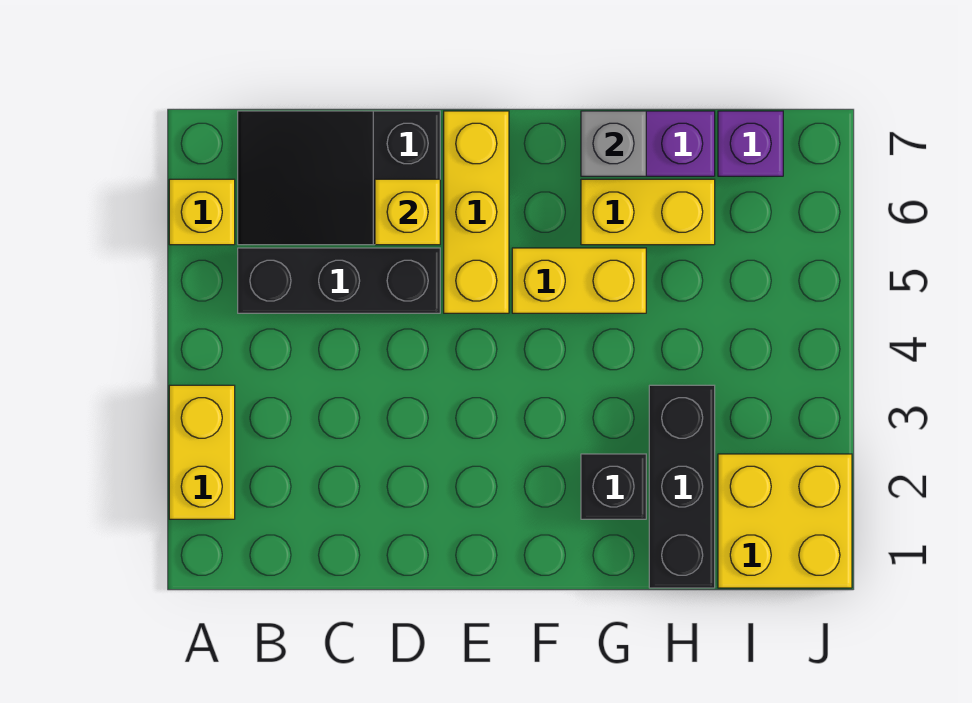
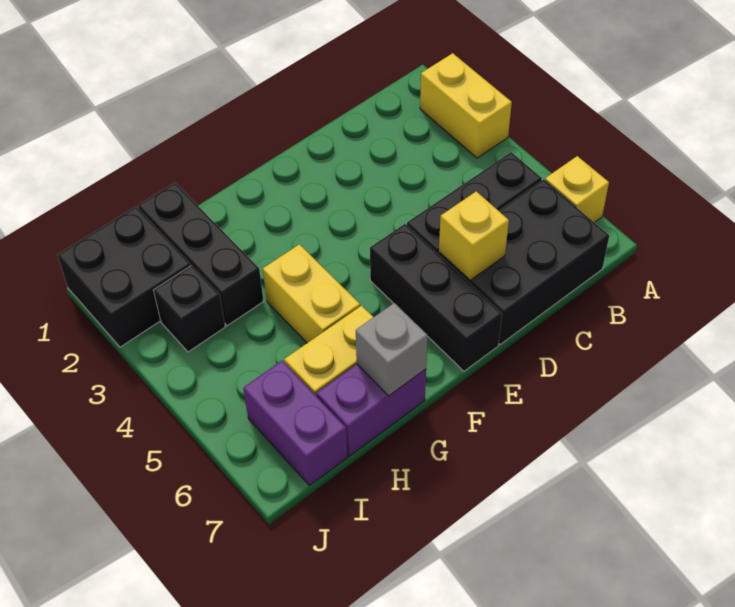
black 2x3 slope [238,111,440,245] -> black 2x3 brick [439,180,609,344]
yellow 1x3 brick [444,111,509,313] -> black 1x3 brick [370,224,502,371]
yellow 1x2 brick [512,248,646,313] -> yellow 1x2 brick turned to [263,244,360,343]
black 1x1 brick [581,454,646,519] -> black 1x1 brick moved to [154,265,225,352]
yellow 2x2 brick [718,454,852,588] -> black 2x2 brick [58,207,191,347]
purple 1x1 brick [718,111,783,176] -> purple 1x2 brick [243,361,348,485]

